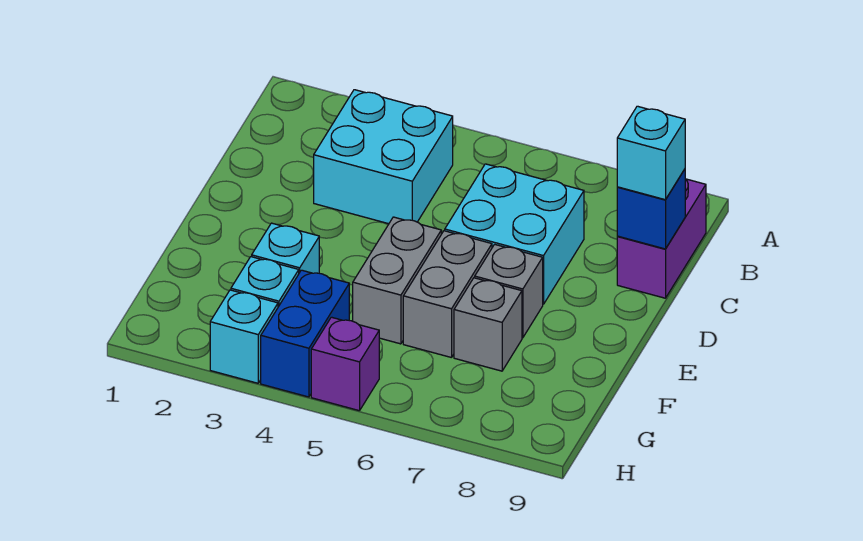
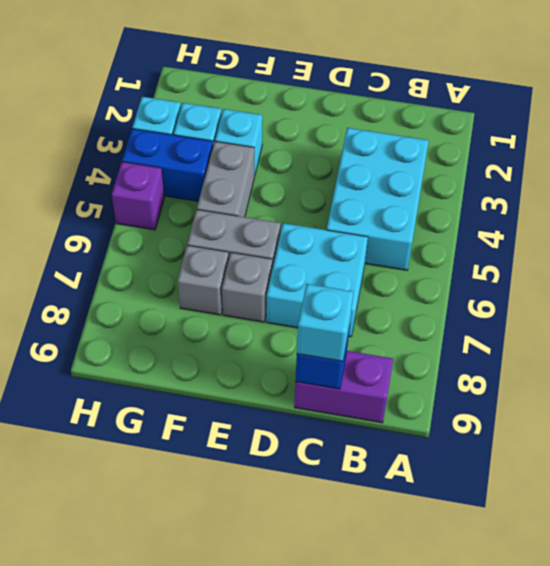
cyan 2x2 brick [314,90,453,224] -> cyan 2x3 brick [327,128,429,270]
grey 1x2 brick [353,217,441,344] -> grey 1x2 brick turned to [197,141,254,217]

